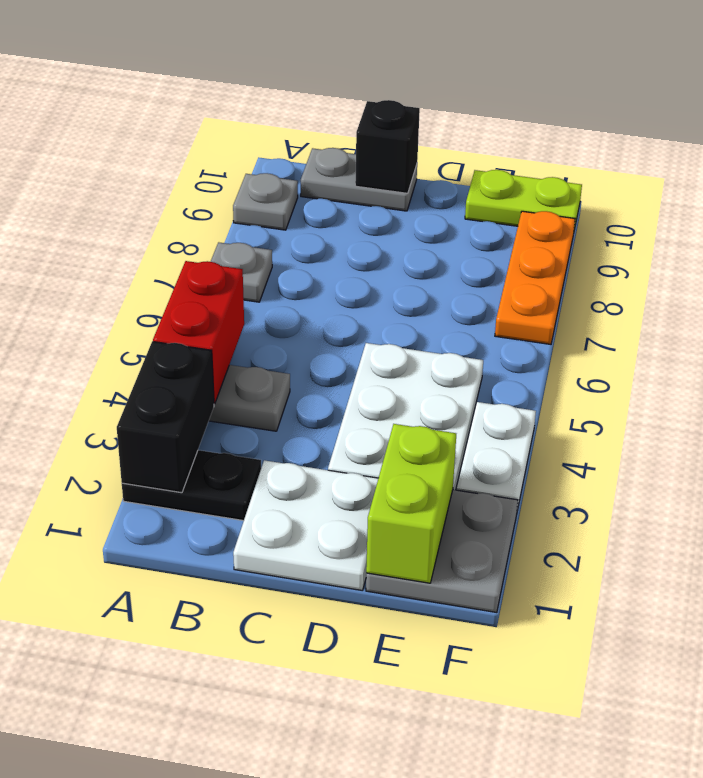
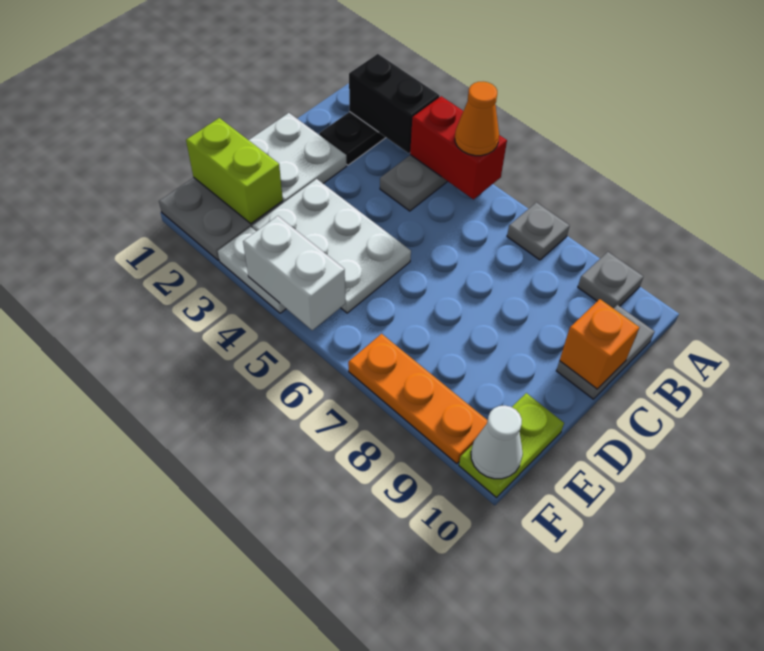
none -> orange 1x1 cone [455,82,499,156]
black 1x1 brick [355,100,420,193] -> orange 1x1 brick [560,299,639,389]
none -> white 1x2 brick [243,216,345,330]
none -> white 1x1 cone [471,406,523,479]

